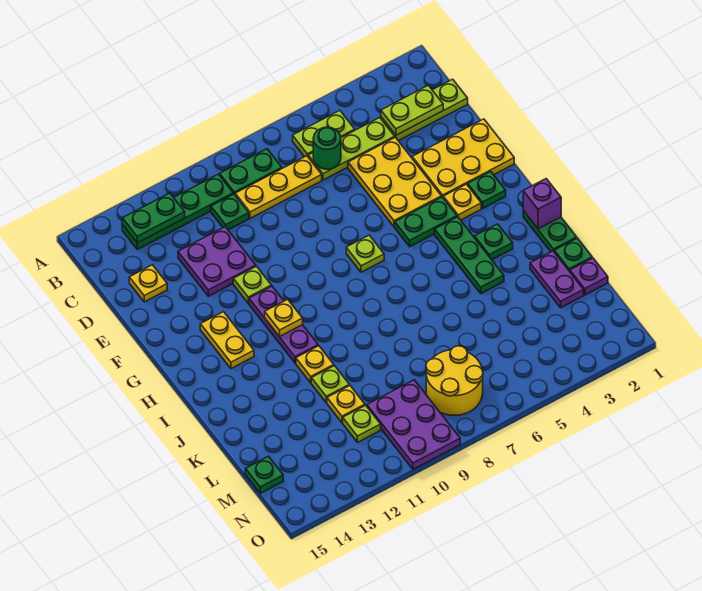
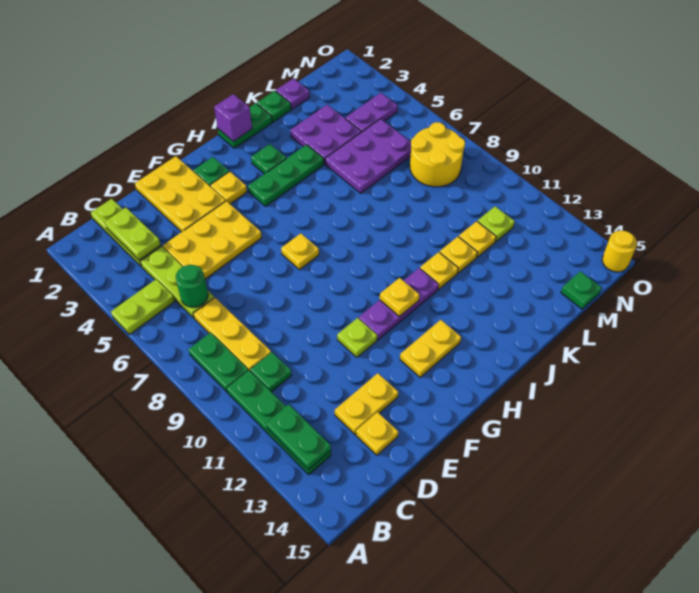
lime 1x2 plate [293,110,355,157] -> lime 1x2 plate turned to [111,279,175,334]
purple 2x2 plate [178,227,256,296] -> purple 2x2 plate moved to [290,105,361,164]
none -> yellow 1x2 plate [335,373,398,434]
green 1x2 plate [395,197,457,247] -> none
lime 1x1 plate [346,235,384,272] -> yellow 1x1 plate [281,233,319,270]
purple 1x2 plate [530,251,584,308] -> purple 1x2 plate moved to [345,93,398,132]
lime 1x1 plate [311,366,349,403] -> yellow 1x1 plate [440,237,477,273]
purple 2x3 plate [367,380,460,469] -> purple 2x3 plate moved to [325,119,411,193]
none -> yellow 1x1 round brick [602,231,637,272]

